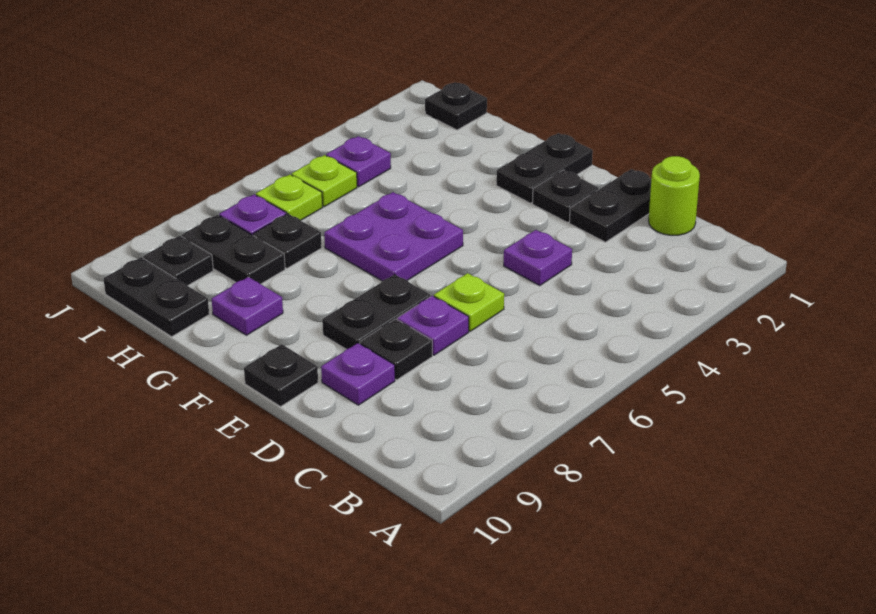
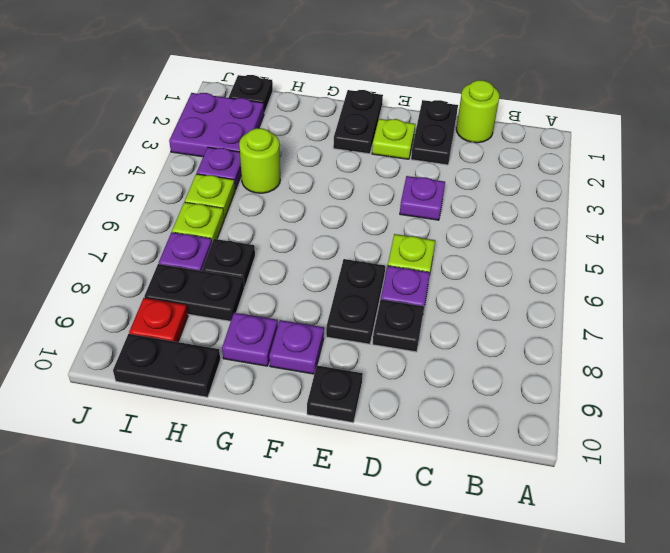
purple 1x1 plate [321,343,395,405] -> purple 1x1 plate moved to [269,320,324,374]
black 1x1 plate [532,170,599,222] -> lime 1x1 plate [372,119,415,159]
purple 2x2 plate [324,192,463,281] -> purple 2x2 plate moved to [169,93,264,157]
none -> lime 1x1 round brick [239,128,280,193]
black 1x1 plate [143,236,213,286] -> red 1x1 plate [129,298,188,342]

